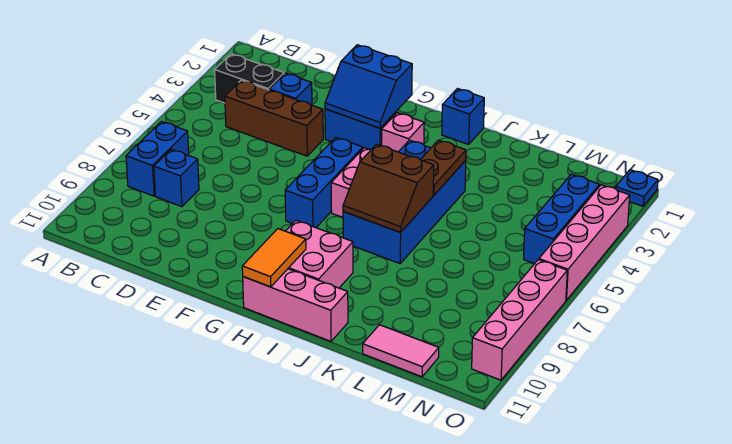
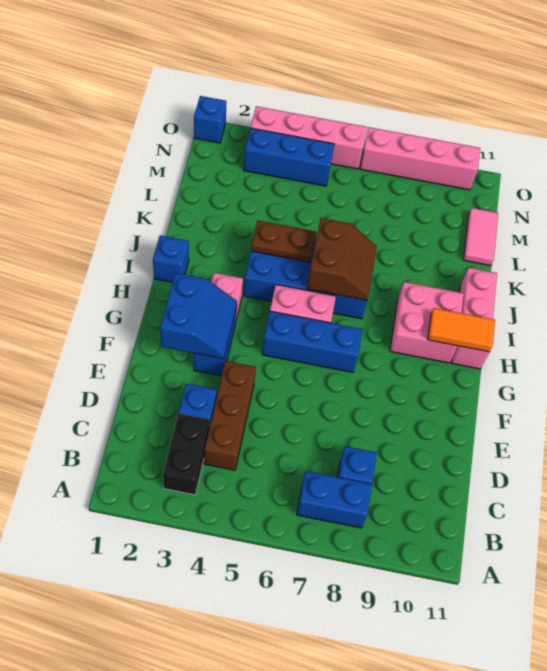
blue 1x1 plate [616,170,658,206] -> blue 1x1 brick [194,96,226,143]

